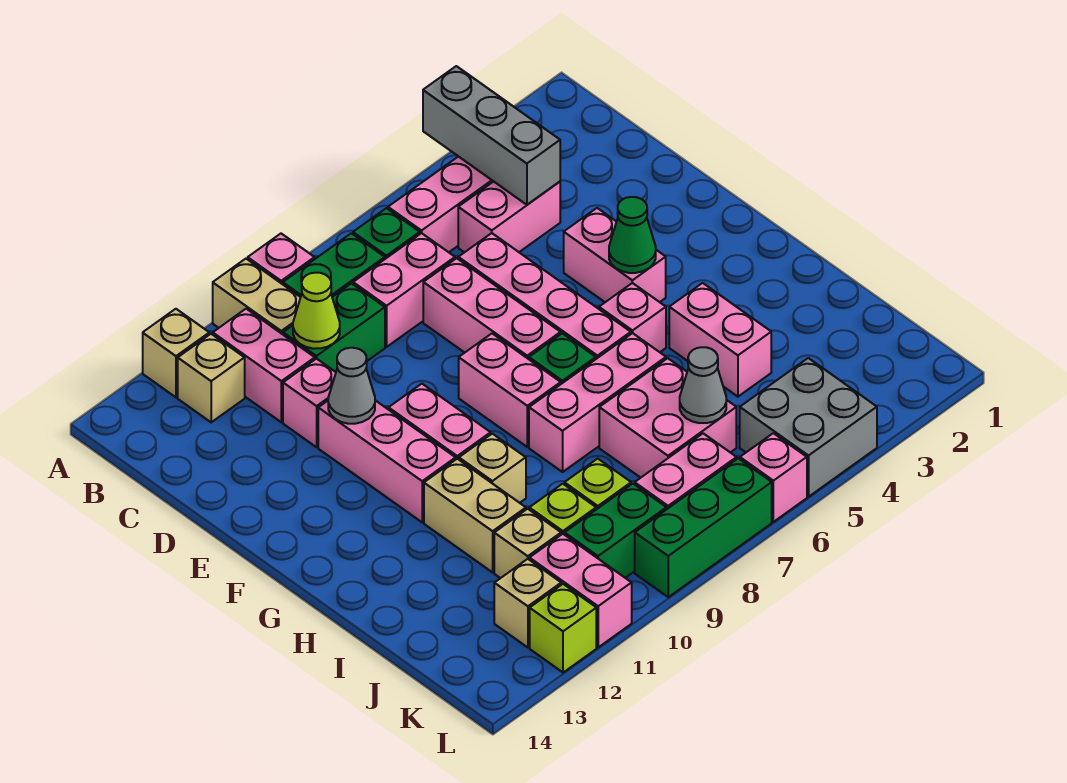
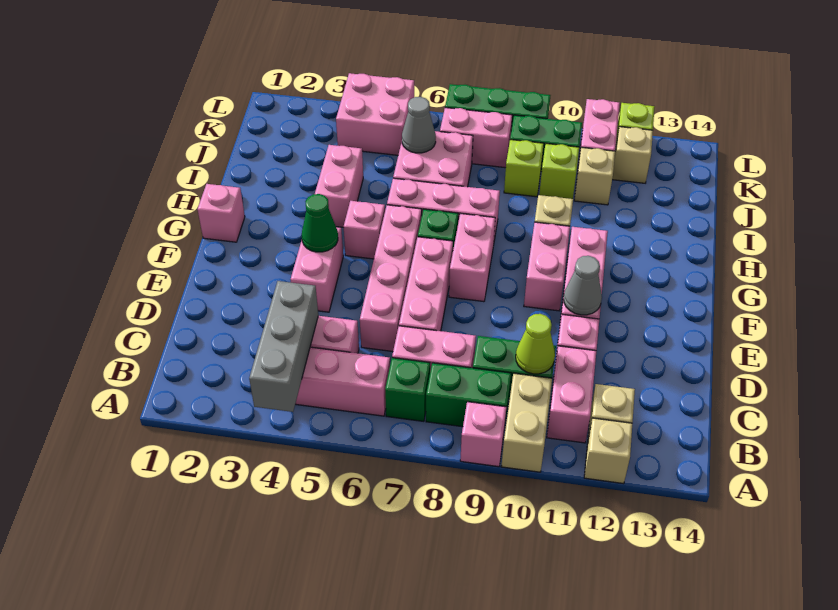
tan 1x2 brick [424,459,526,572] -> none
grey 2x2 brick [740,358,877,497] -> pink 2x2 brick [336,73,414,155]
pink 1x1 brick [740,433,807,522] -> pink 1x1 brick moved to [197,184,245,242]

